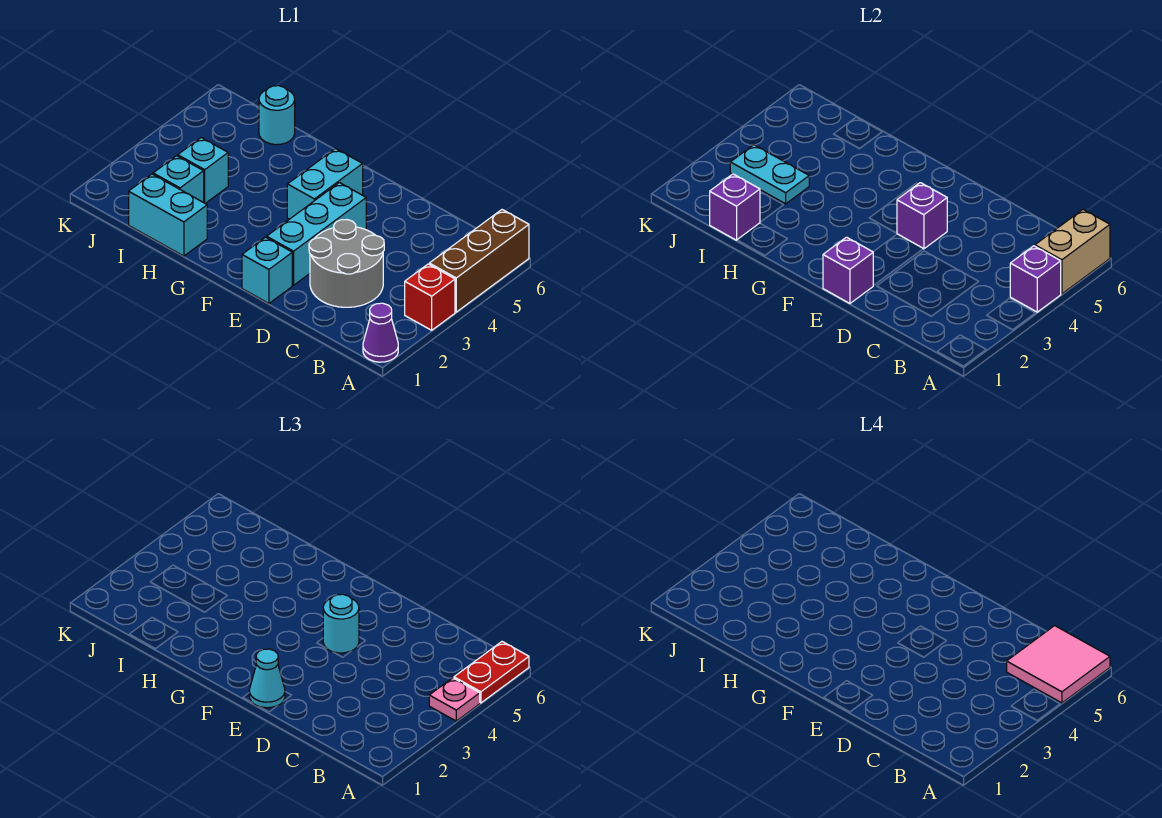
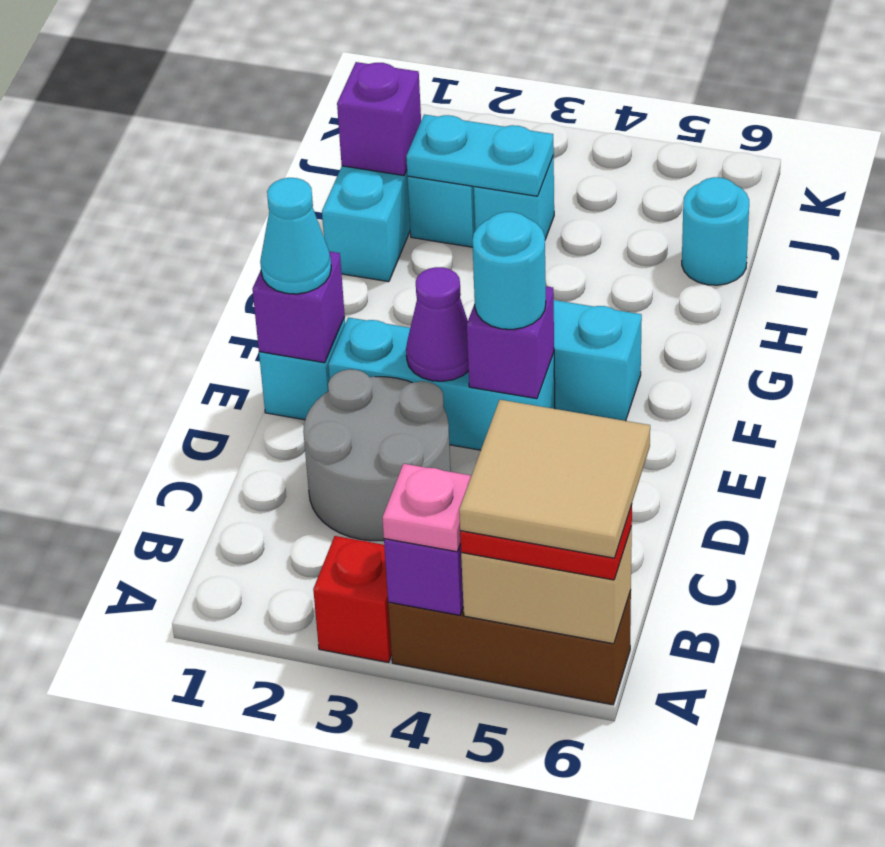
purple 1x1 cone [363,303,398,362] -> purple 1x1 cone moved to [406,267,469,381]
pink 2x2 tile [1007,626,1110,703] -> tan 2x2 tile [459,400,650,558]
cyan 1x2 plate [730,145,809,204] -> cyan 1x2 plate turned to [406,114,554,196]

